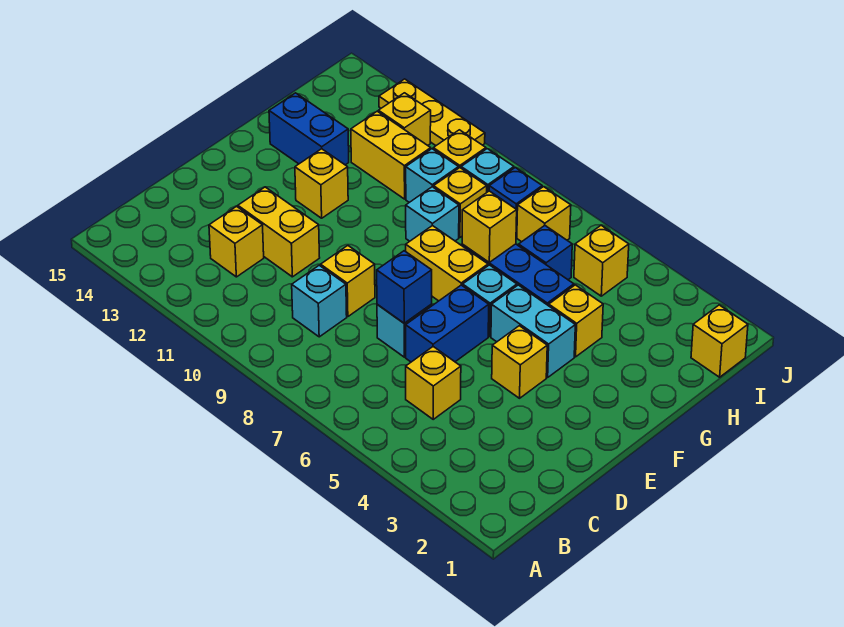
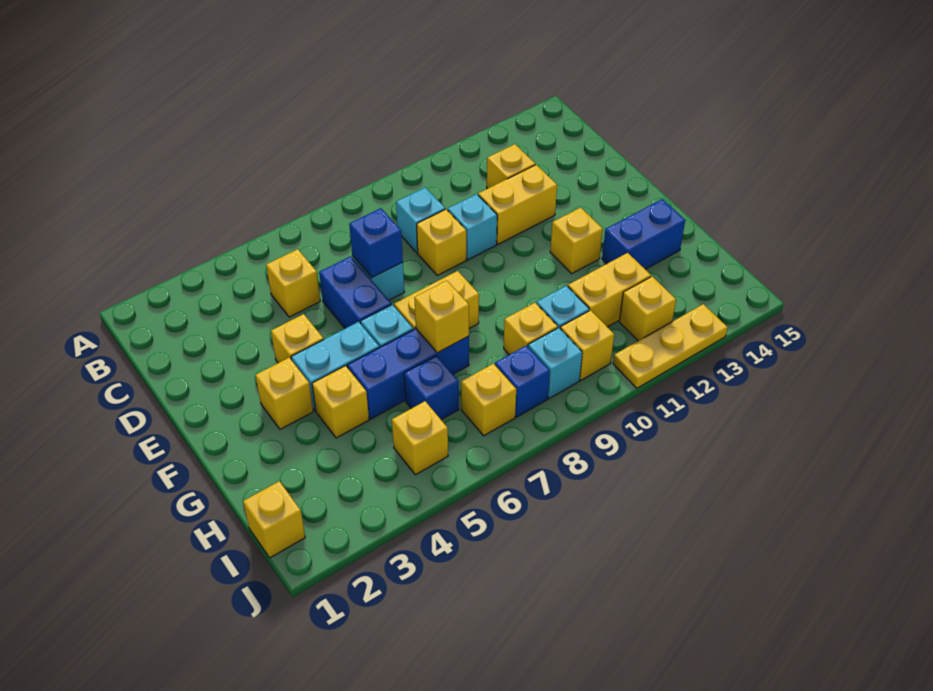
none -> yellow 1x1 brick [255,358,313,429]
cyan 1x1 brick [406,187,459,241] -> cyan 1x1 brick moved to [448,194,497,260]

